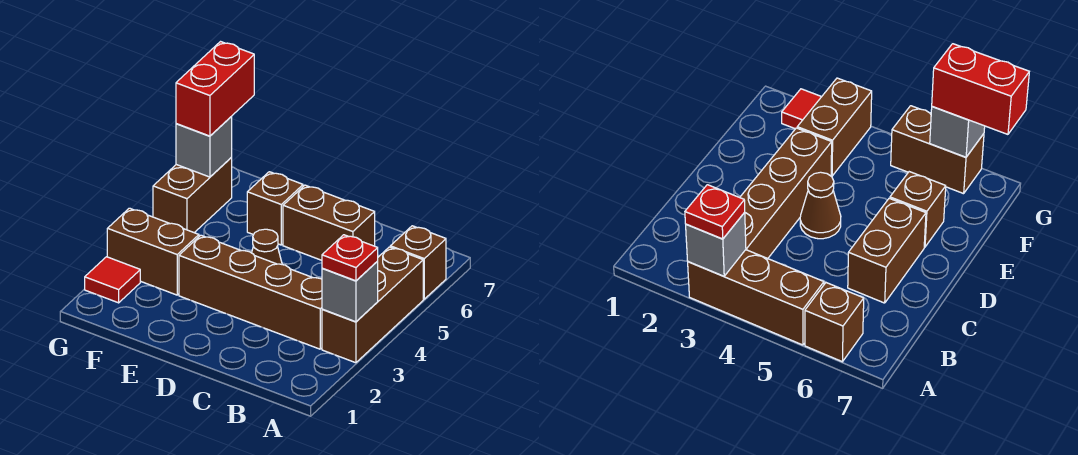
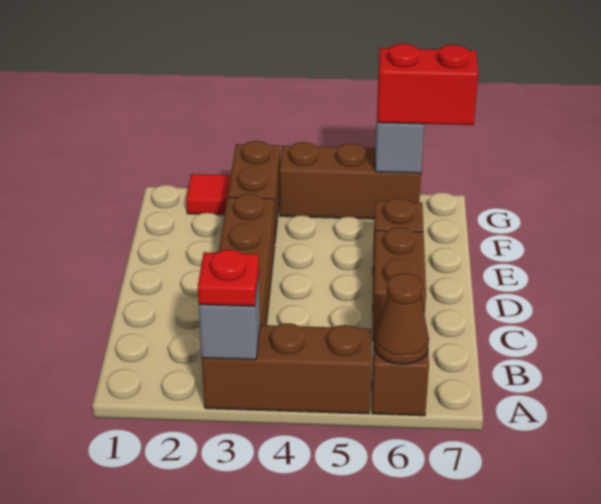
brown 1x1 cone [252,229,282,264] -> brown 1x1 cone moved to [374,273,429,364]
brown 1x2 brick [153,157,232,233] -> brown 1x3 brick [280,142,421,219]

